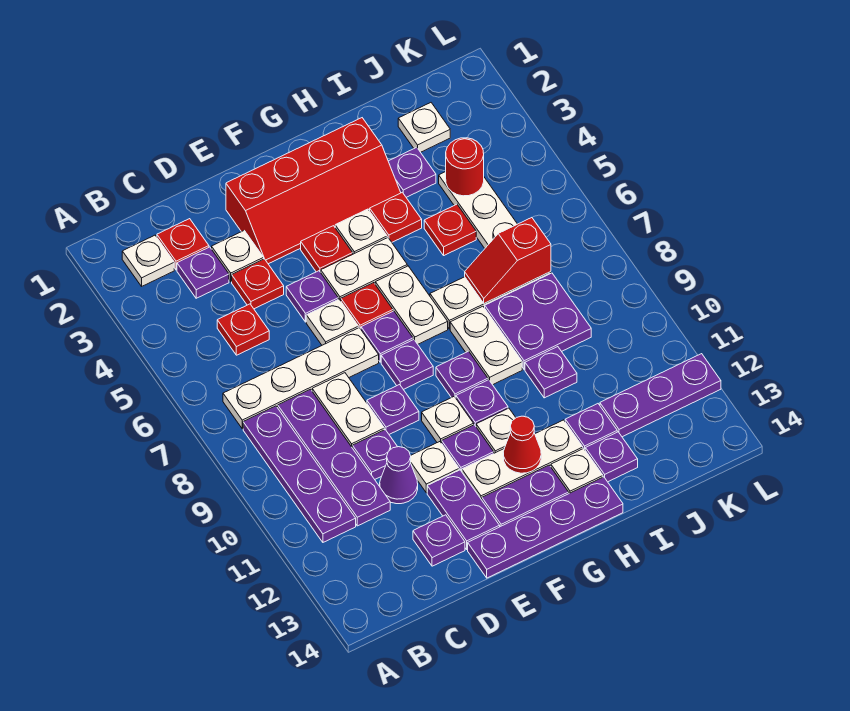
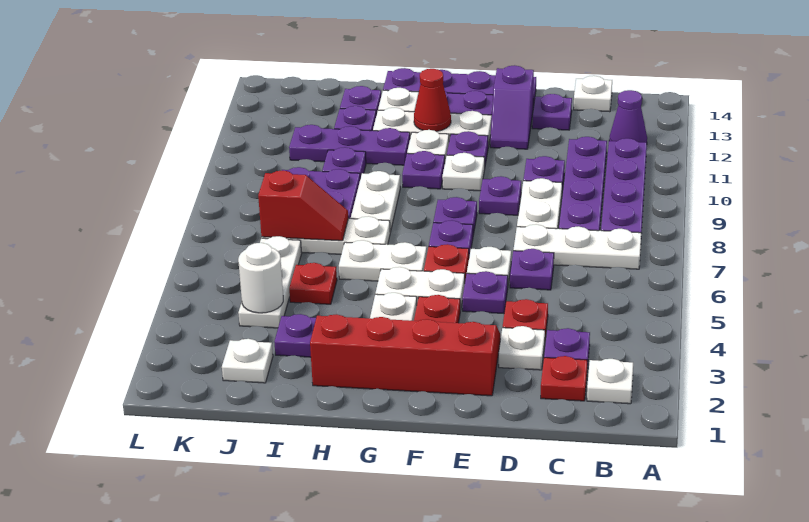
white 1x4 plate [223,328,379,429] -> white 1x3 plate [513,224,641,269]
red 1x1 plate [217,304,269,355] -> none
purple 1x1 cone [380,447,418,504] -> purple 1x1 cone moved to [609,90,647,143]
white 1x1 plate [410,442,459,493] -> white 1x1 plate moved to [574,76,612,112]
purple 1x2 plate [427,470,500,549] -> purple 1x2 slope [490,65,534,149]
white 1x2 plate [375,266,448,344] -> white 1x2 plate turned to [339,240,427,281]
purple 1x1 plate [436,351,488,398] -> purple 1x1 plate moved to [510,249,554,290]
red 1x1 plate [370,192,422,242] -> none
red 1x1 round brick [446,138,484,196] -> white 1x1 round brick [238,243,283,313]
purple 1x3 plate [600,354,721,437] -> purple 1x3 plate moved to [289,125,410,165]

